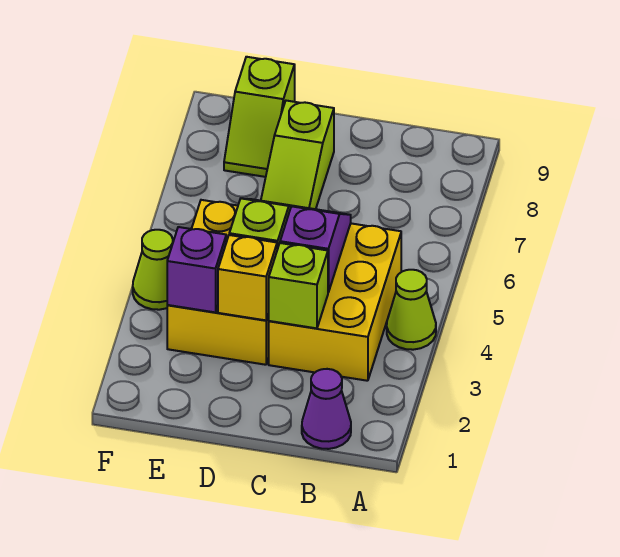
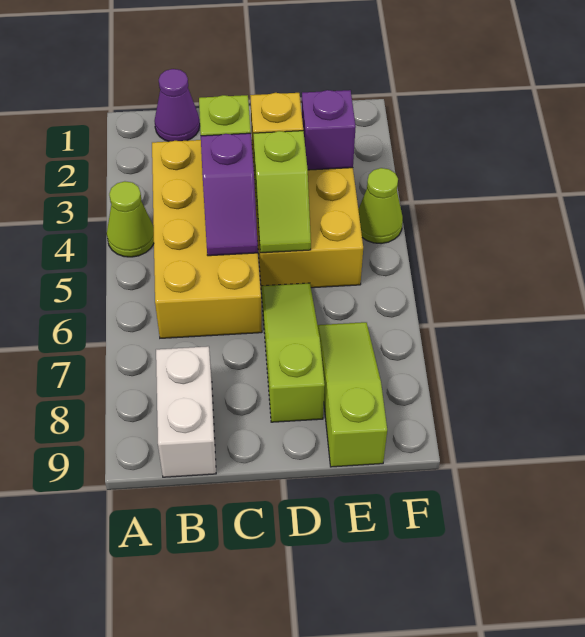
yellow 2x3 brick [269,223,401,381] -> yellow 2x4 brick [152,140,262,338]
none -> white 1x2 brick [156,346,216,477]
lime 1x2 slope [224,57,295,177] -> lime 1x3 slope [318,322,387,467]

